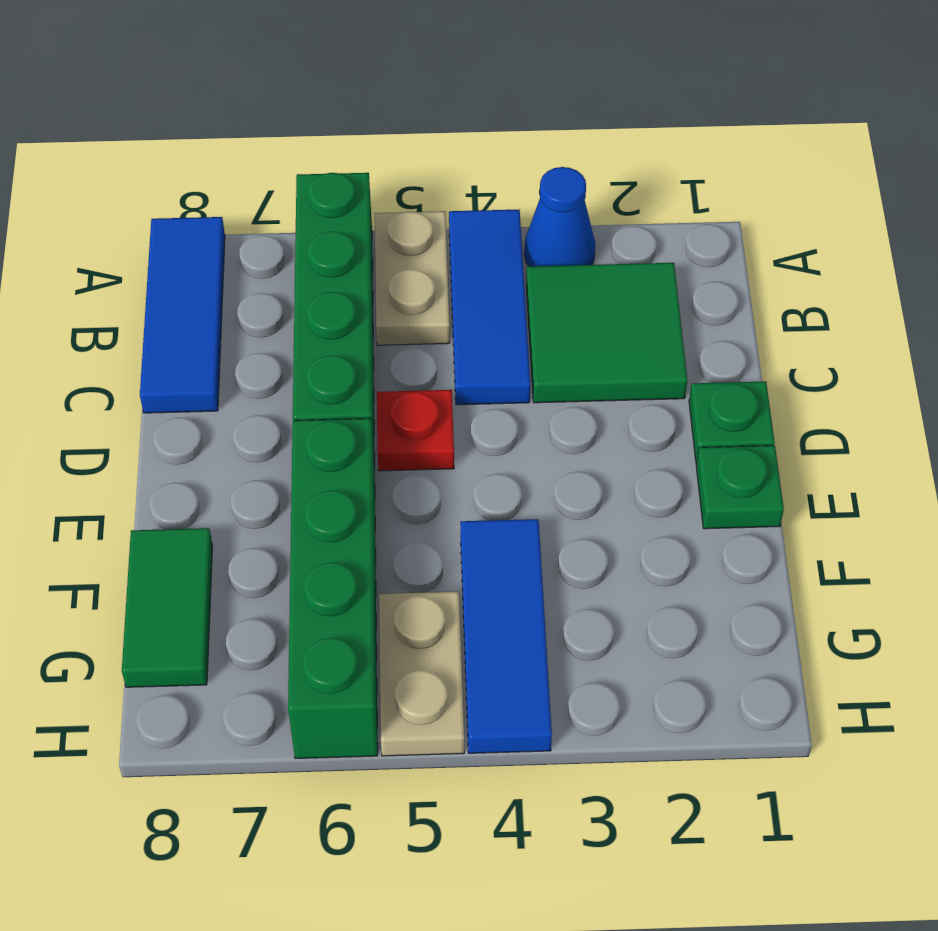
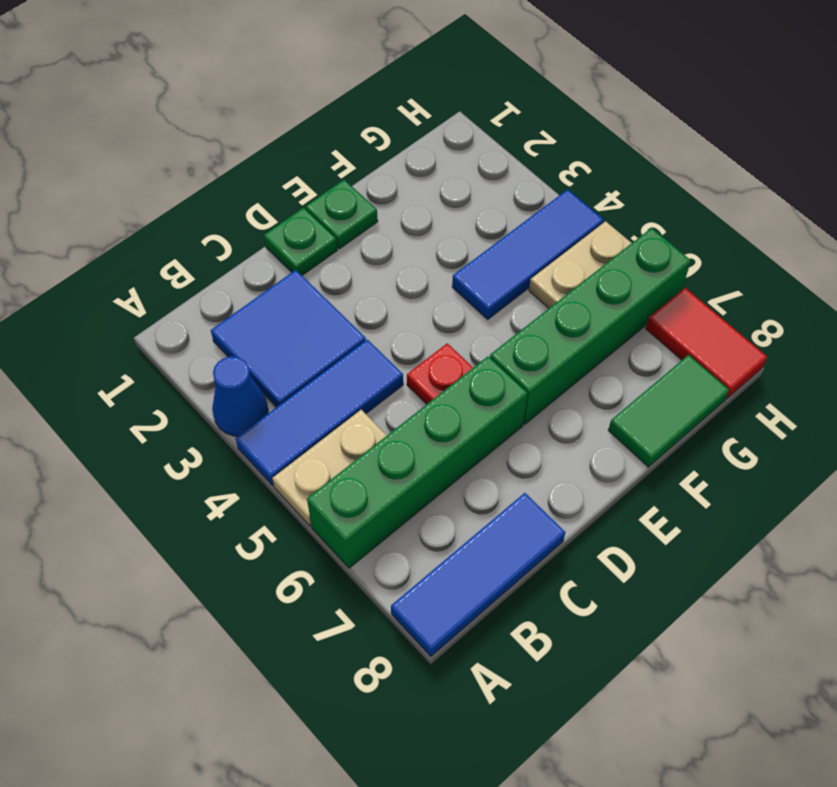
green 2x2 tile [526,263,687,403] -> blue 2x2 tile [211,270,366,407]
none -> red 1x2 tile [646,288,767,399]

